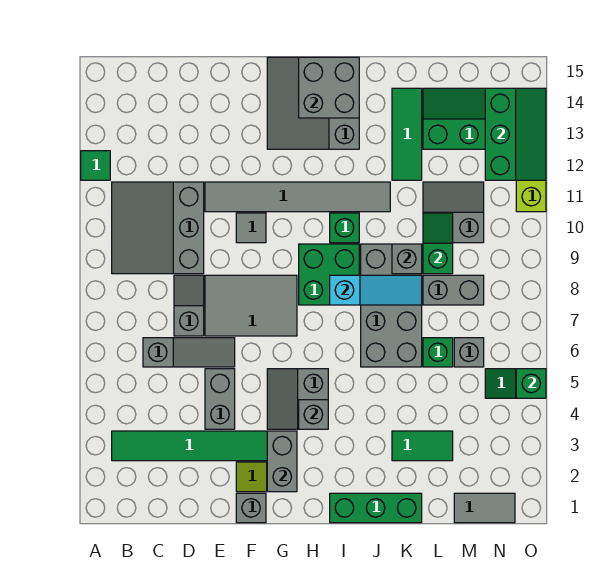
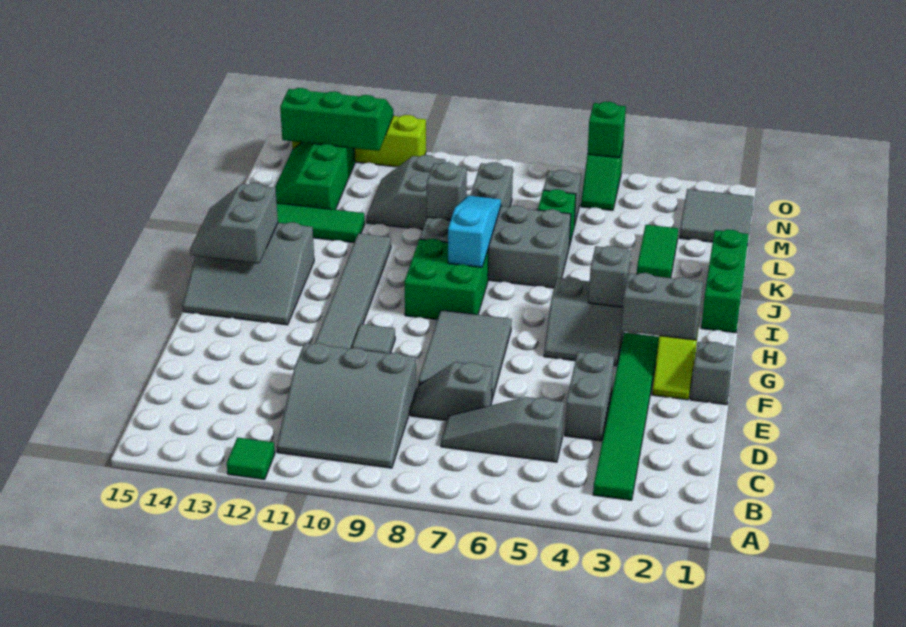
grey 1x3 slope [143,338,235,367] -> grey 1x3 slope turned to [441,397,564,462]
grey 1x2 brick [205,369,235,429] -> grey 1x2 brick turned to [565,352,614,441]
grey 2x2 brick [299,57,359,118] -> grey 2x2 slope [190,183,278,264]
green 1x1 brick [330,213,359,243] -> none
green 1x2 slope [423,213,453,274] -> none
grey 1x2 tile [454,493,515,523] -> grey 2x2 tile [679,189,754,246]

